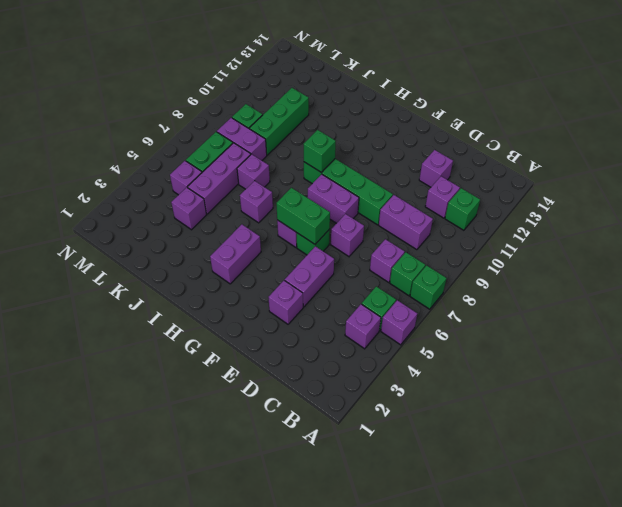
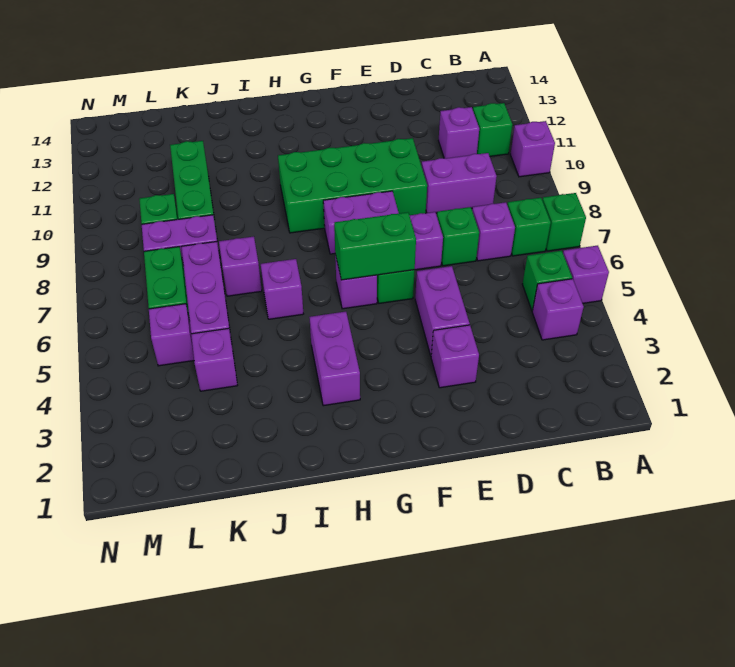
purple 1x1 brick [419,150,453,187] -> purple 1x1 brick moved to [511,121,555,177]
green 1x4 brick [304,159,393,225] -> green 2x4 brick [278,138,427,233]
green 1x1 brick [303,130,336,173] -> green 1x1 brick moved to [437,207,479,266]

